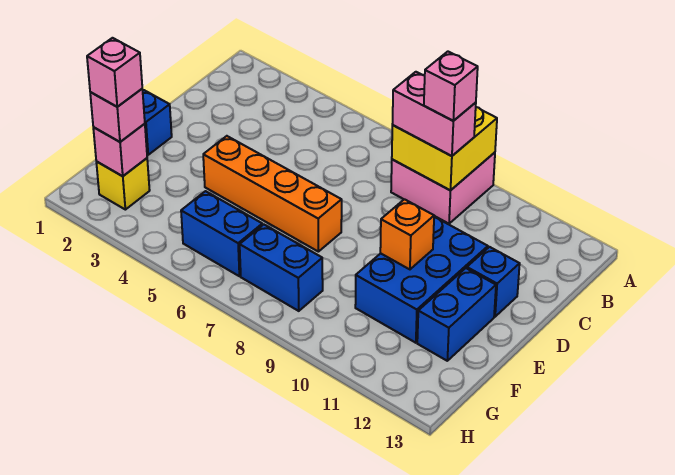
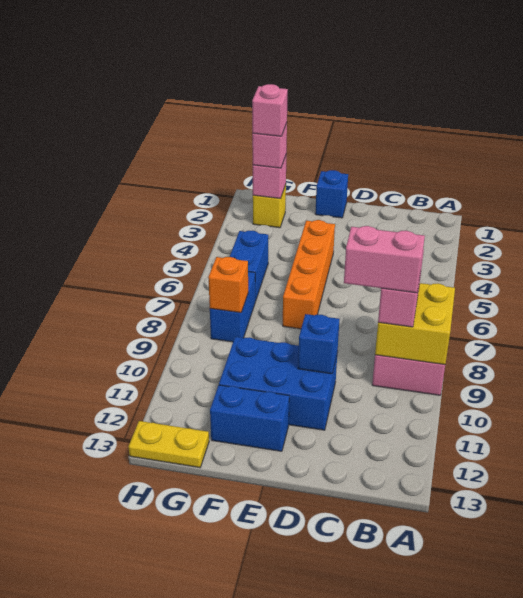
pink 1x1 brick [424,52,478,121] -> pink 1x2 brick [344,226,425,293]
blue 1x1 brick [467,247,520,317] -> blue 1x1 brick moved to [298,314,340,374]
orange 1x1 brick [380,199,434,269] -> orange 1x1 brick moved to [208,257,248,313]
none -> yellow 1x2 plate [128,421,209,468]

